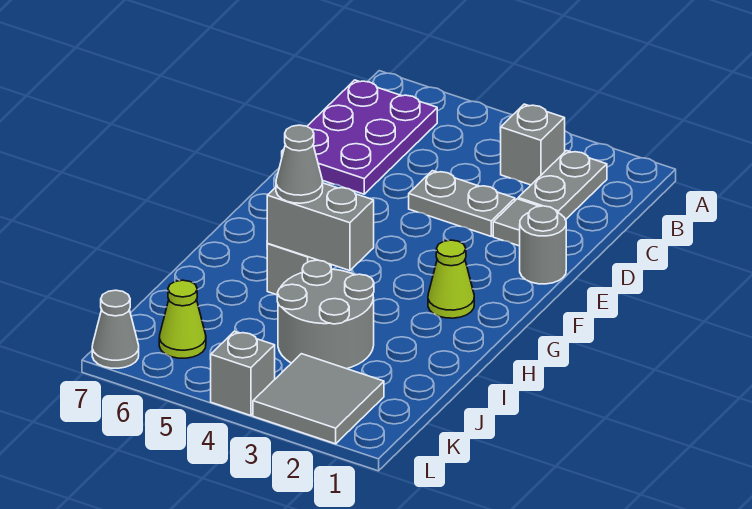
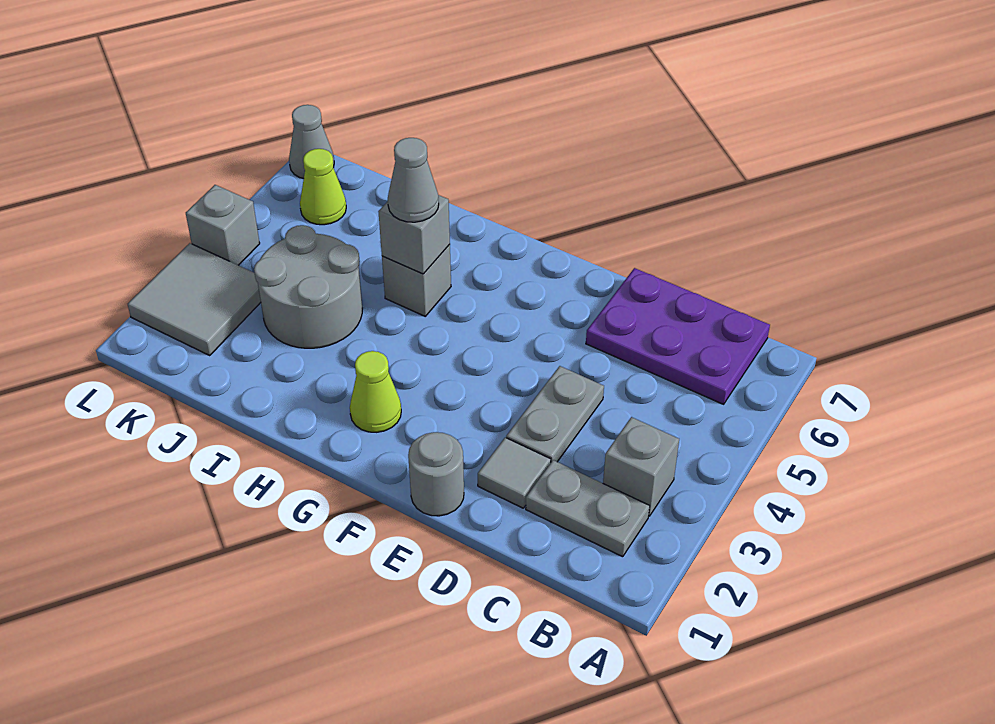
grey 1x2 brick [267,183,374,271] -> grey 1x1 brick [378,195,450,274]

